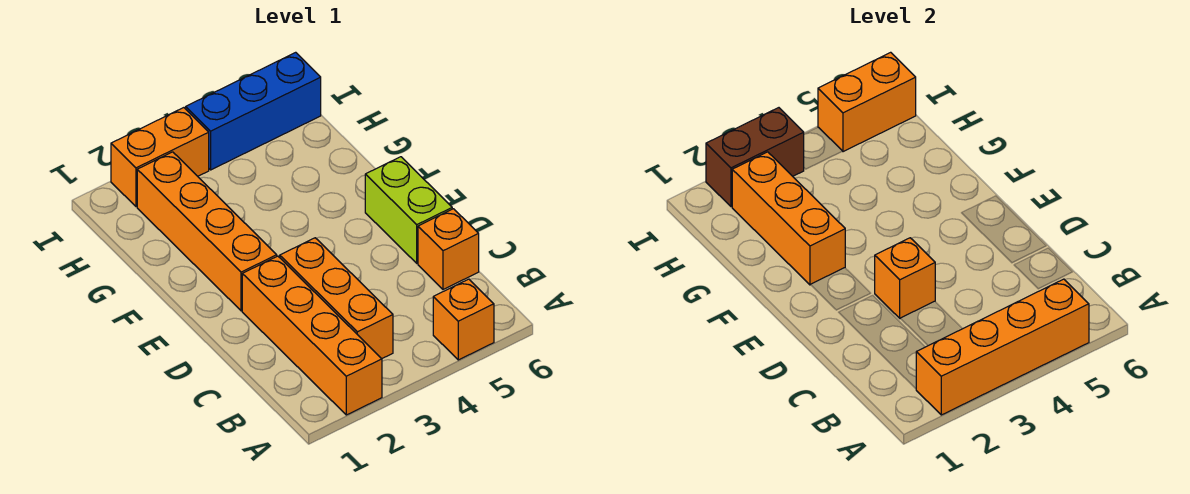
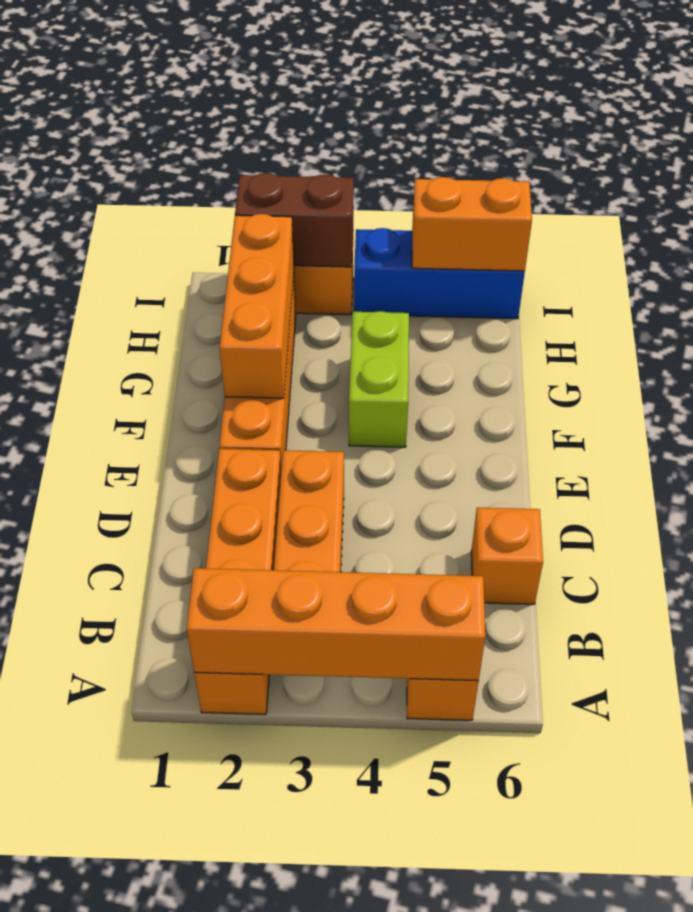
orange 1x1 brick [875,238,935,318] -> none
lime 1x2 brick [365,157,452,263] -> lime 1x2 brick moved to [349,311,409,447]

